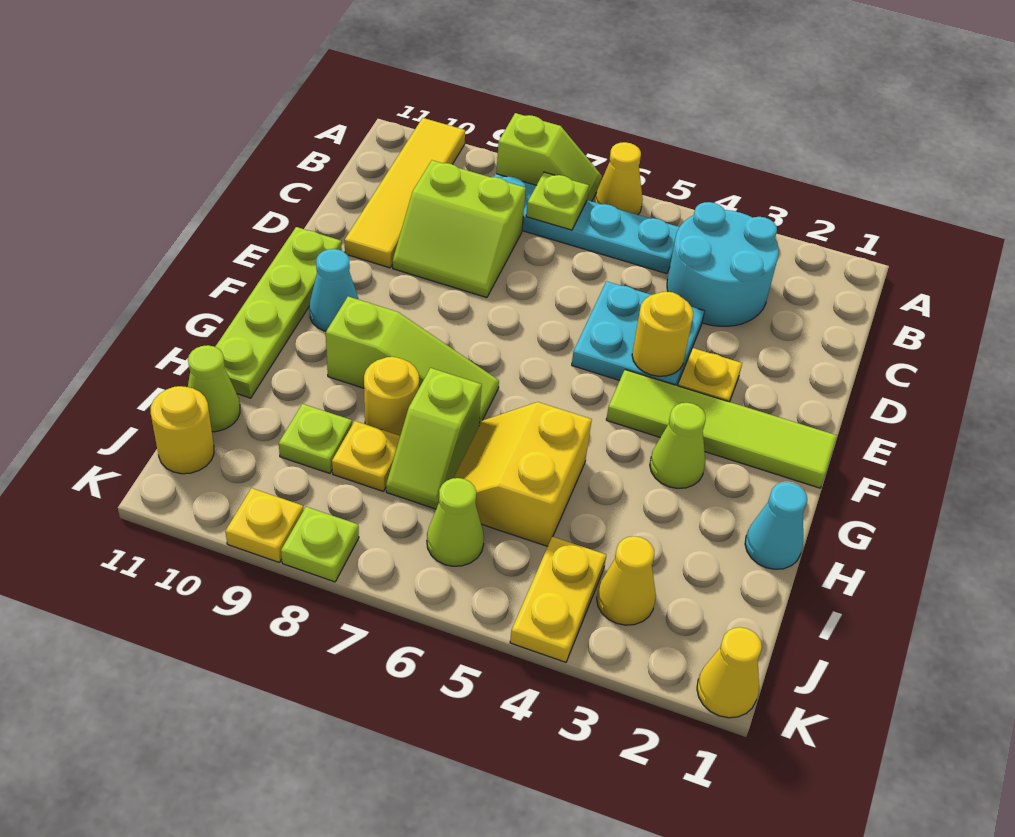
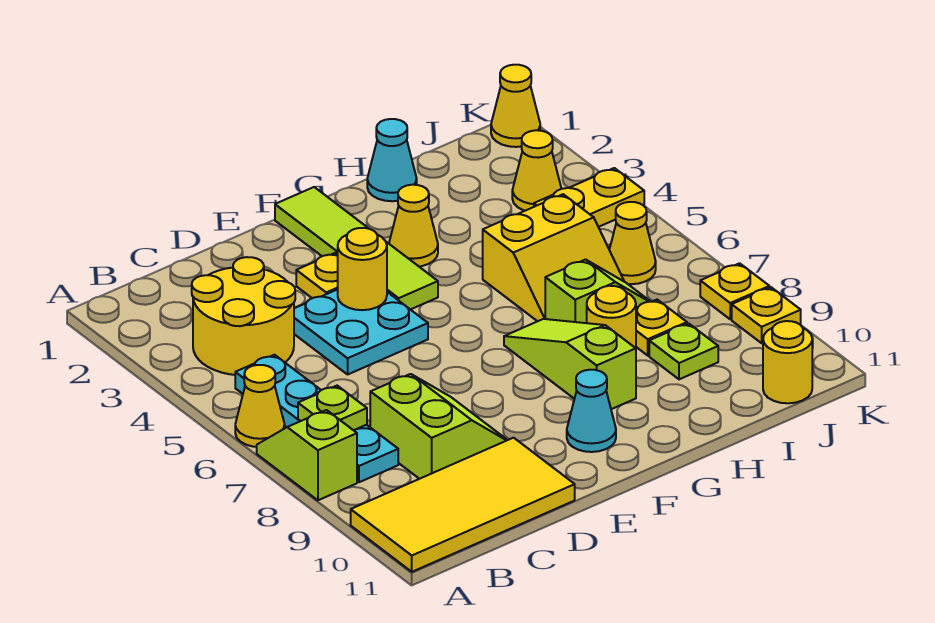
yellow 1x4 tile [345,118,465,268] -> yellow 2x4 tile [351,438,575,572]
cyan 2x2 round brick [667,202,779,326] -> yellow 2x2 round brick [192,257,295,375]
lime 1x4 plate [215,227,342,398] -> none
lime 1x1 cone [650,403,706,488] -> yellow 1x1 cone [389,185,438,266]
lime 1x1 cone [188,345,240,432] -> none
lime 1x1 cone [427,478,484,566] -> yellow 1x1 cone [609,202,656,284]
lime 1x1 plate [281,507,359,582] -> yellow 1x1 plate [700,263,769,319]

